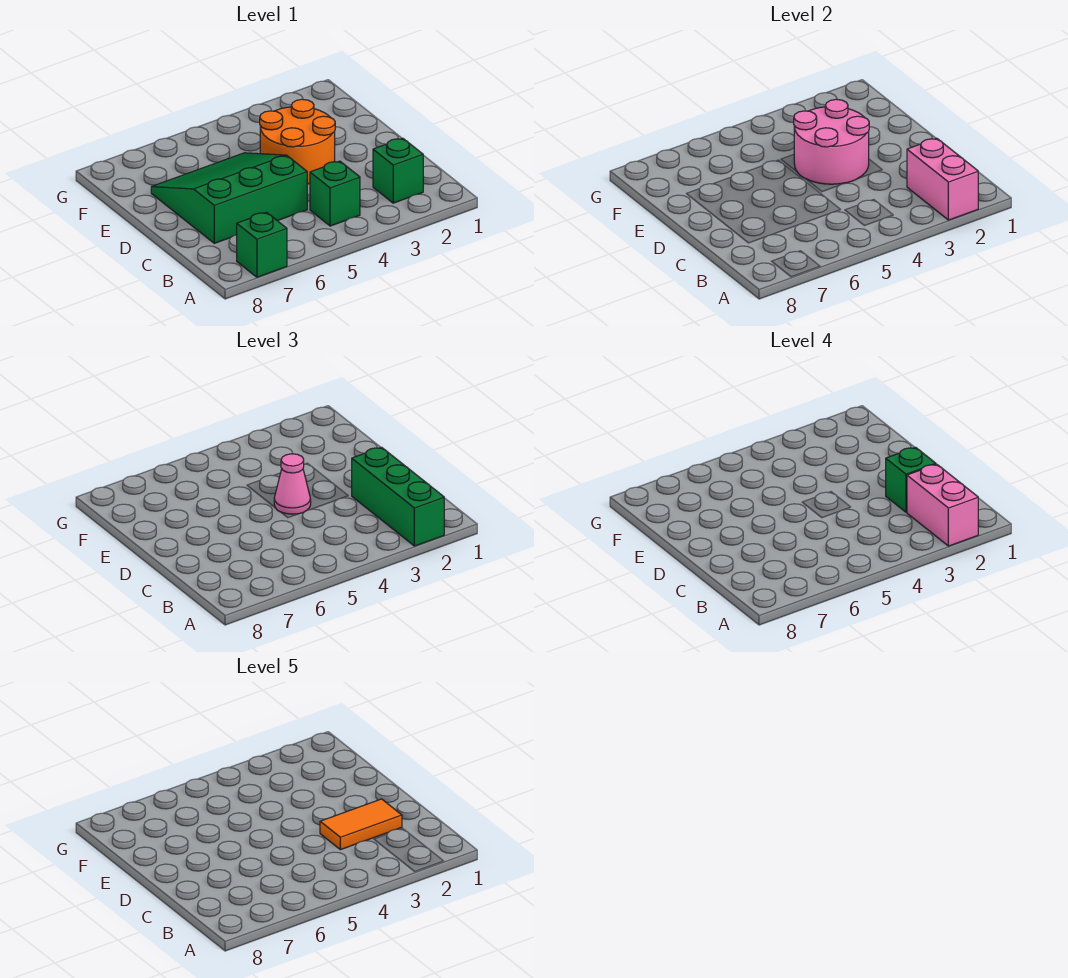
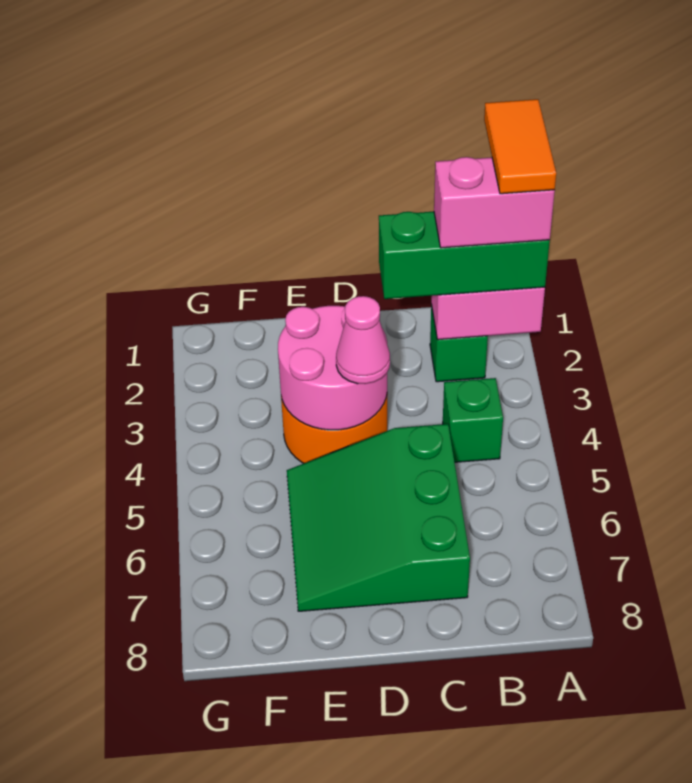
green 1x1 brick [237,213,287,277] -> none
green 1x1 brick [886,447,936,512] -> none
orange 1x2 tile [320,799,402,850] -> orange 1x2 tile moved to [484,99,556,194]

